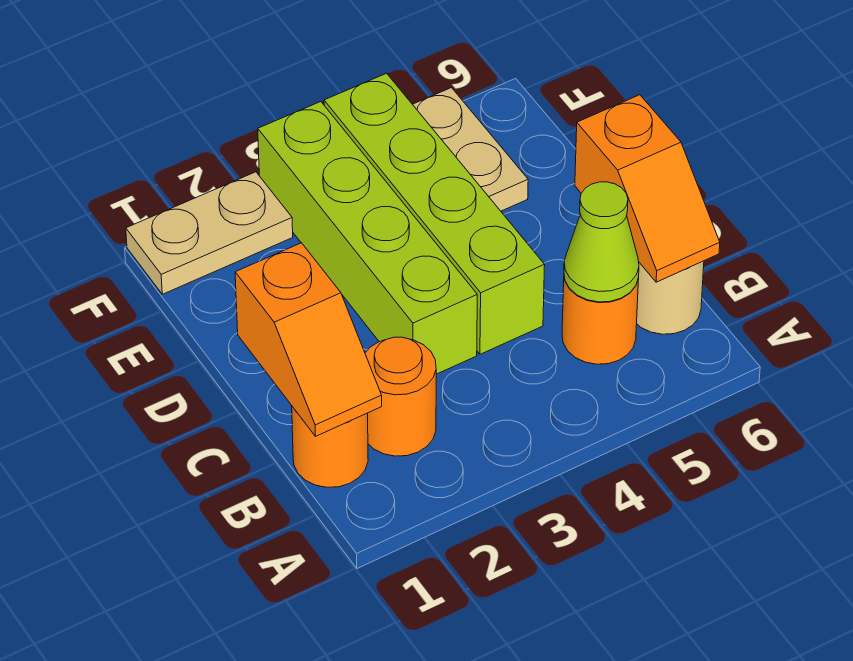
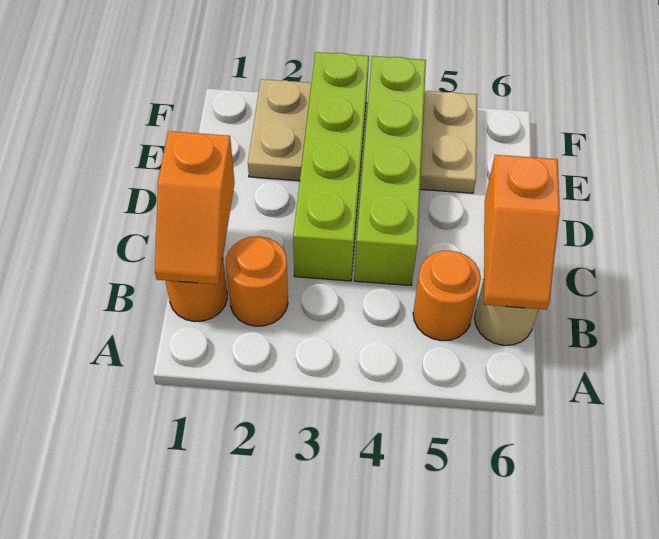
lime 1x1 cone [564,182,639,302] -> none
tan 1x2 plate [126,172,293,294] -> tan 1x2 plate turned to [248,79,312,181]

